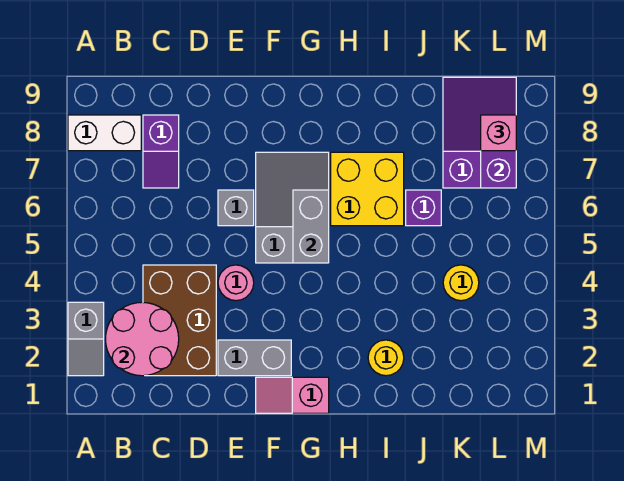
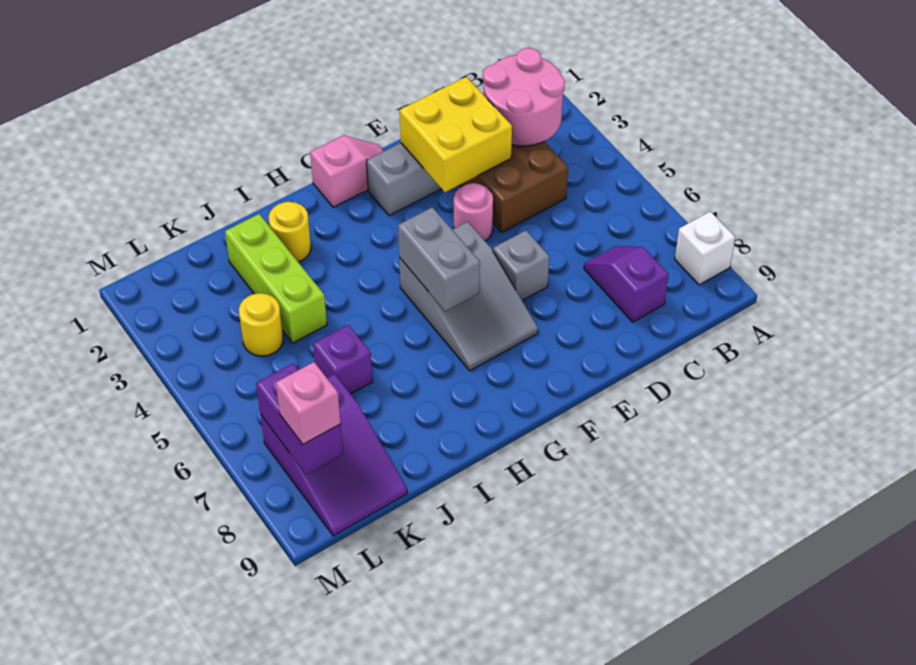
grey 1x2 slope [68,302,104,376] -> none
white 1x2 brick [68,115,141,151] -> white 1x1 brick [675,211,735,285]
yellow 2x2 brick [331,152,404,226] -> yellow 2x2 brick moved to [400,77,512,192]
none -> lime 1x3 brick [225,214,327,343]

